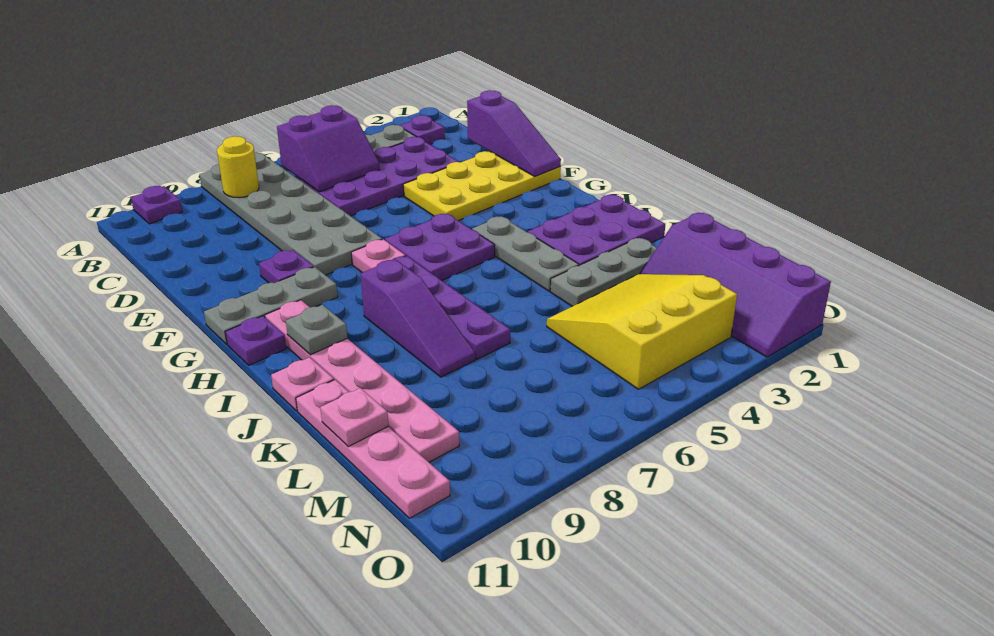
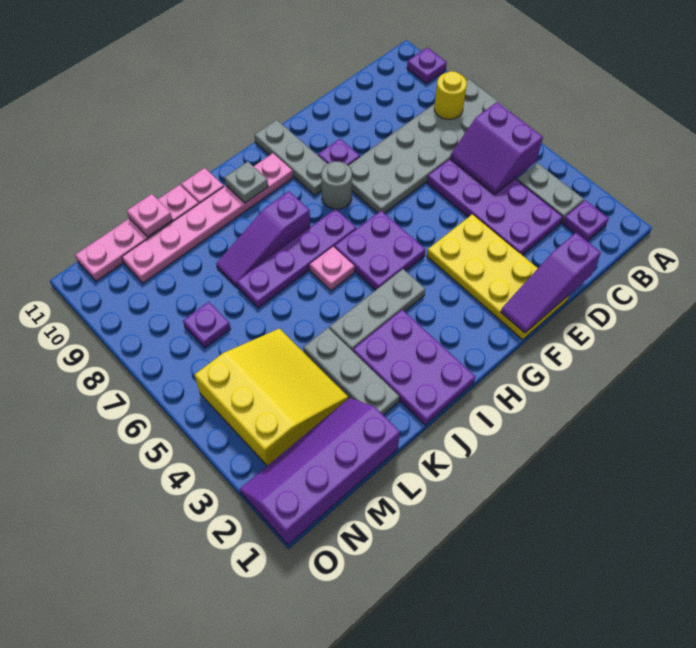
pink 1x1 plate [351,239,405,273] -> pink 1x1 plate moved to [310,247,355,291]
none -> grey 1x1 round brick [321,161,352,209]
purple 1x1 plate [225,316,286,365] -> purple 1x1 plate moved to [183,302,231,348]

